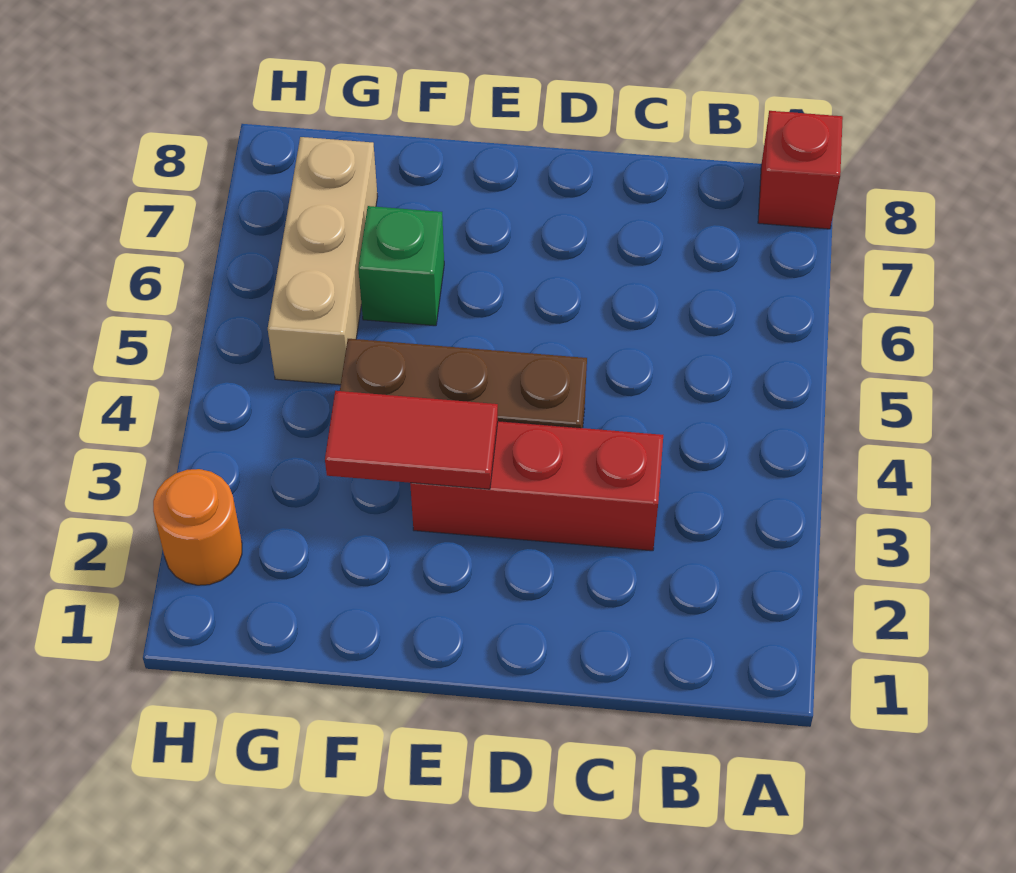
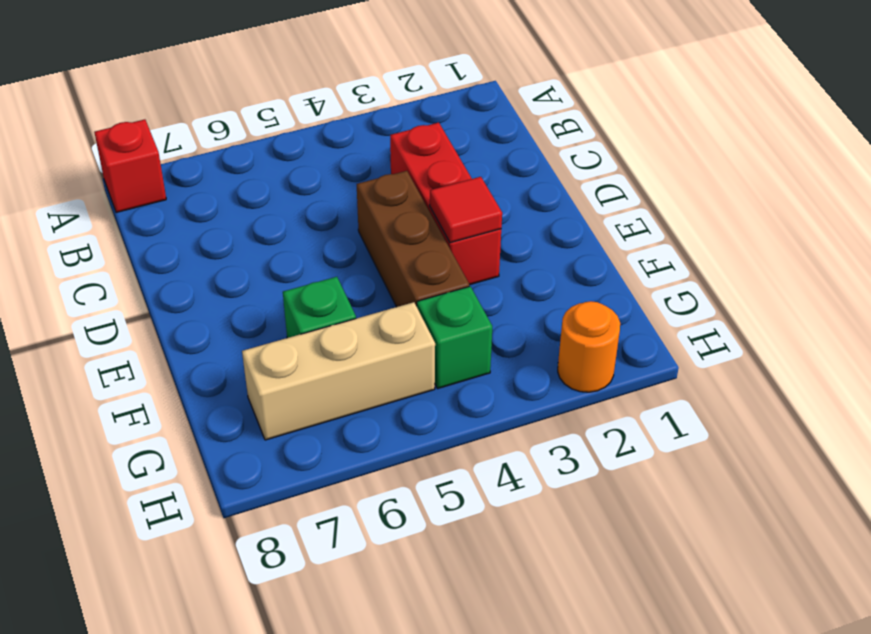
red 1x2 tile [325,391,498,489] -> red 1x1 tile [430,177,502,243]
none -> green 1x1 brick [417,286,492,389]

